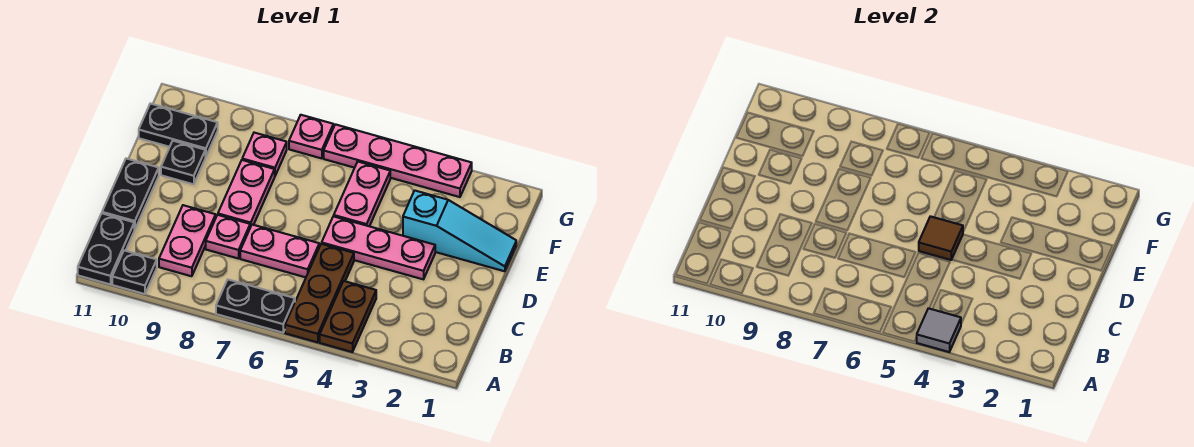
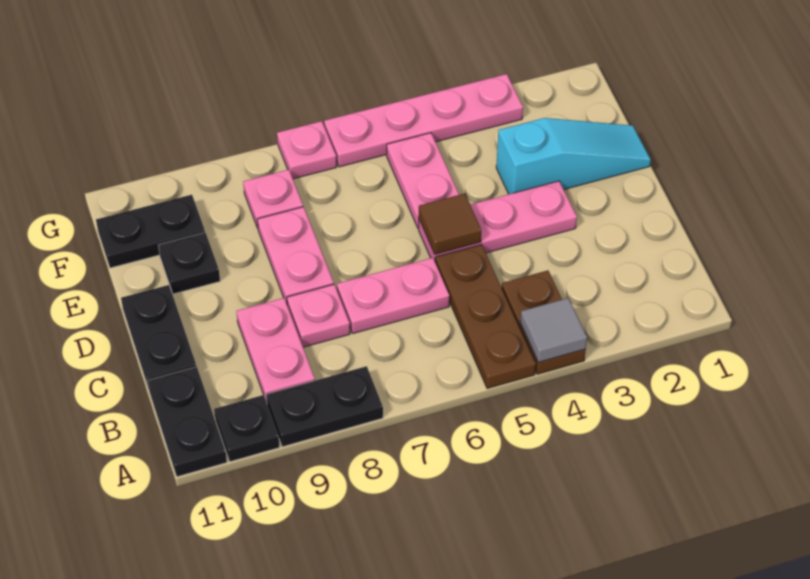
black 1x2 plate [216,280,295,333] -> black 1x2 plate moved to [266,366,383,447]

